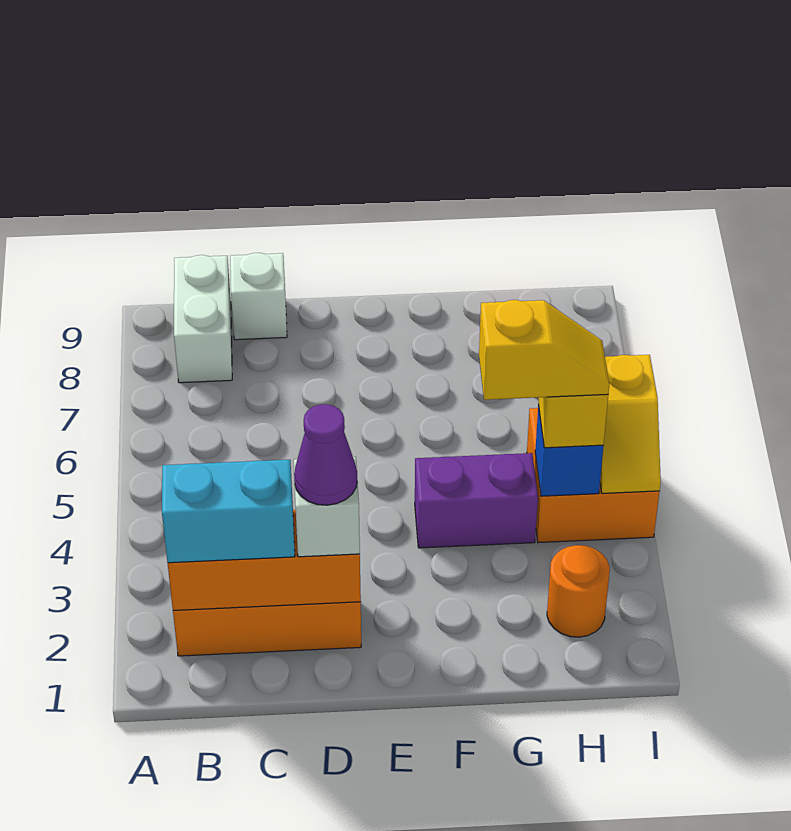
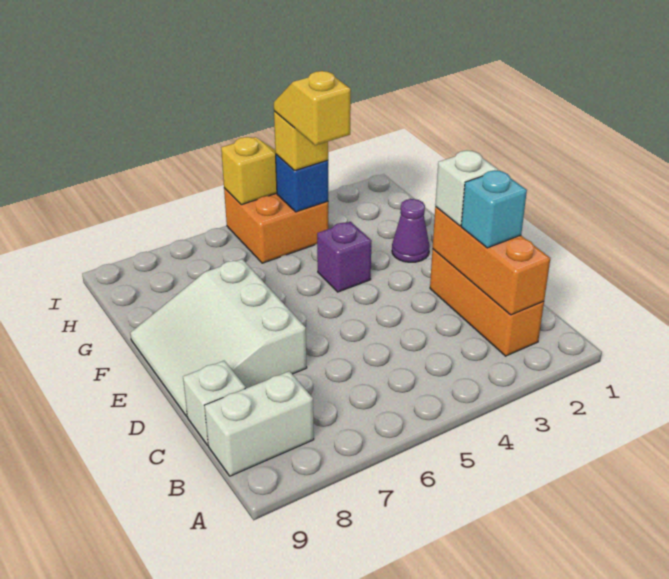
cyan 1x2 brick [162,460,295,563] -> cyan 1x1 brick [461,170,527,248]
purple 1x1 cone [294,404,357,505] -> purple 1x1 cone moved to [392,199,430,262]
none -> white 3x3 slope [130,259,307,416]
purple 1x2 brick [415,453,538,548] -> purple 1x1 brick [317,222,371,292]
orange 1x1 round brick [547,545,610,637] -> none

